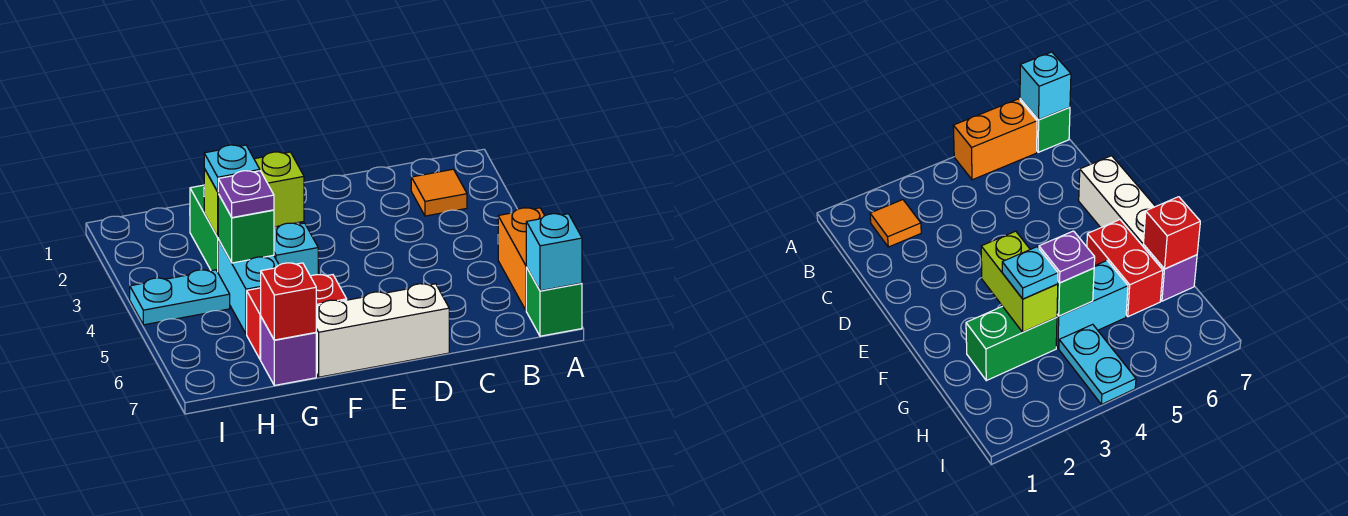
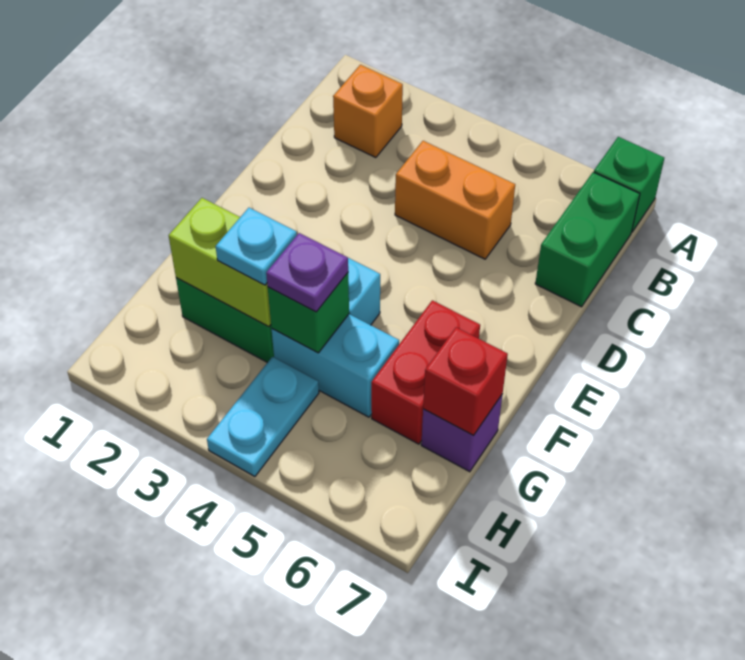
orange 1x2 brick [498,208,545,310] -> orange 1x2 brick moved to [395,141,515,259]
cyan 1x1 brick [526,214,582,291] -> none
orange 1x1 tile [411,169,467,216] -> orange 1x1 brick [333,65,403,158]
none -> green 1x2 brick [535,172,640,307]
white 1x3 brick [316,284,449,377] -> none
lime 1x2 brick [204,152,304,237] -> lime 1x2 brick turned to [169,198,271,327]

